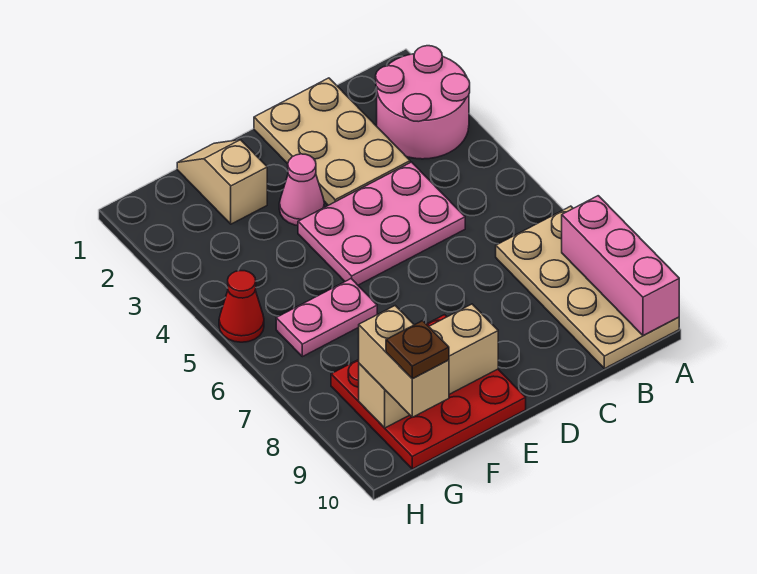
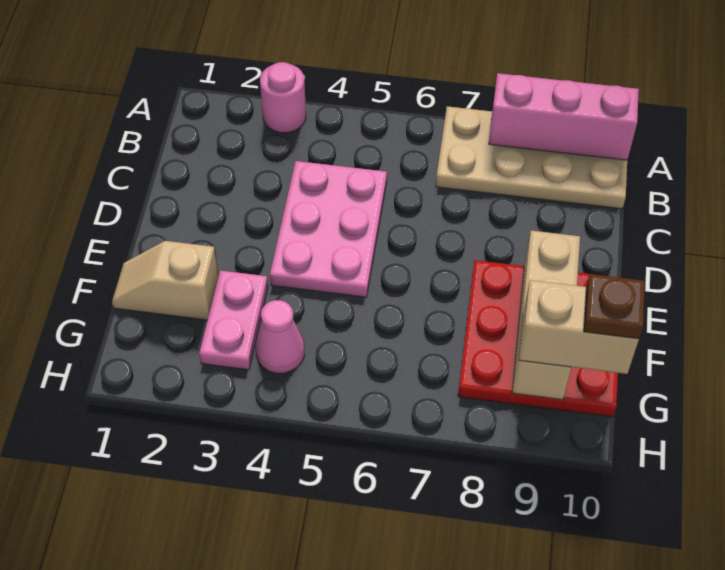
pink 2x2 round brick [376,46,470,159] -> pink 1x1 round brick [260,62,306,133]
tan 2x3 plate [254,78,410,205] -> none
pink 1x1 cone [279,154,324,225] -> pink 1x1 cone moved to [256,300,305,373]
pink 1x2 plate [276,279,377,357] -> pink 1x2 plate moved to [199,271,268,370]
red 1x1 cone [219,271,264,342] -> none

